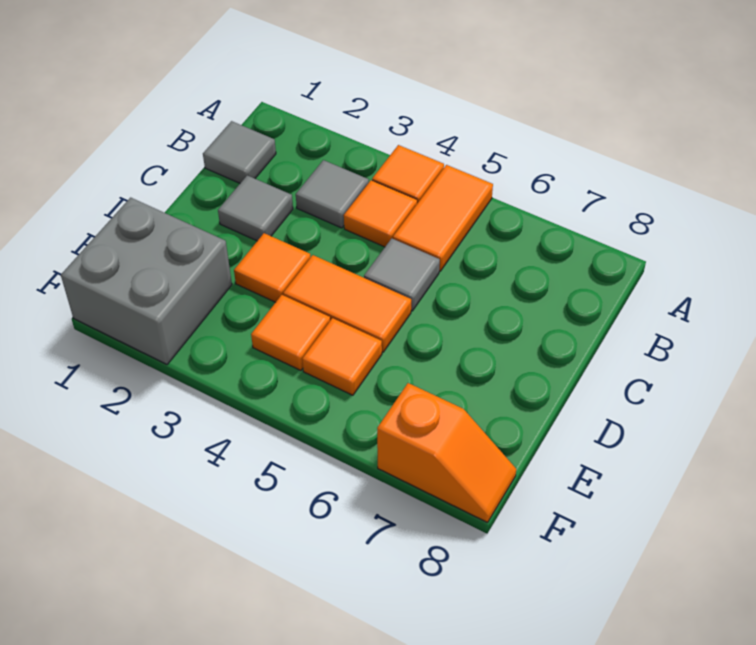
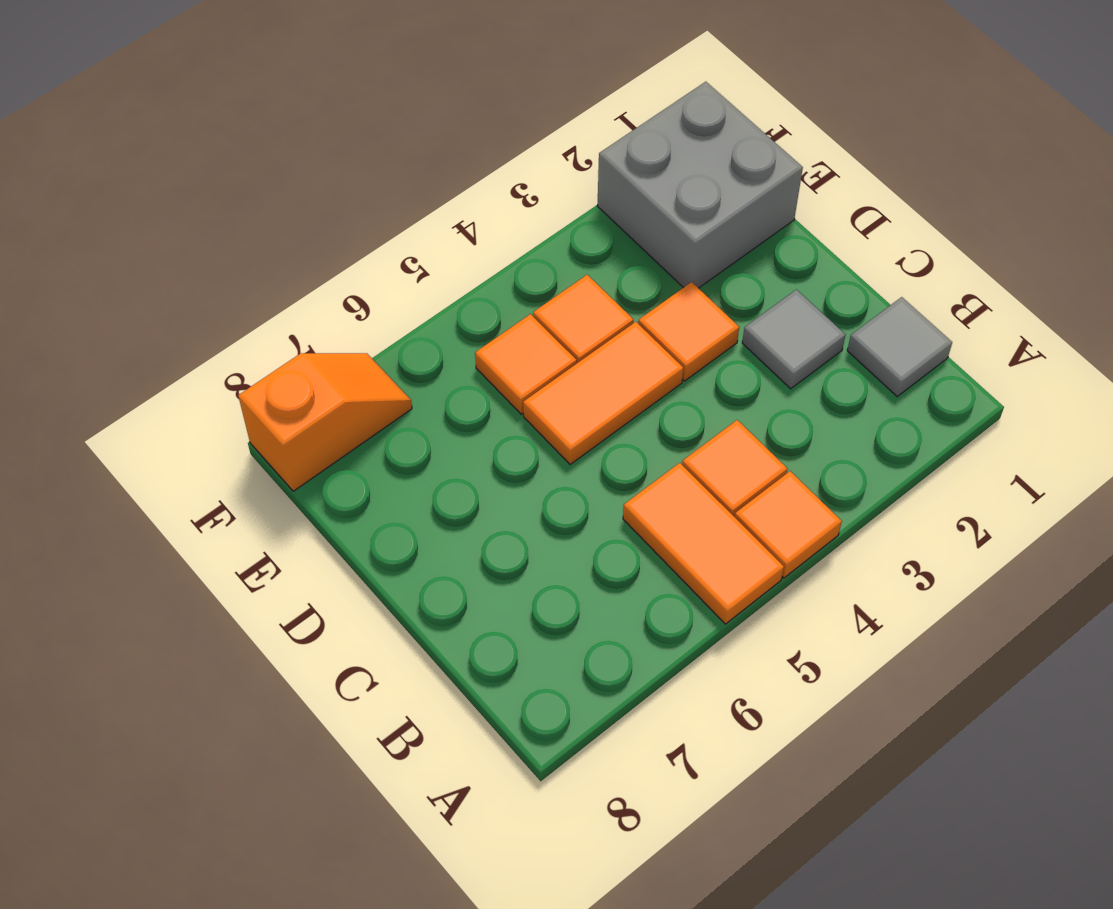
grey 1x1 tile [296,160,369,228] -> none
grey 1x1 tile [364,239,440,311] -> none
orange 1x2 slope [377,383,516,522] -> orange 1x2 slope turned to [238,353,412,491]

